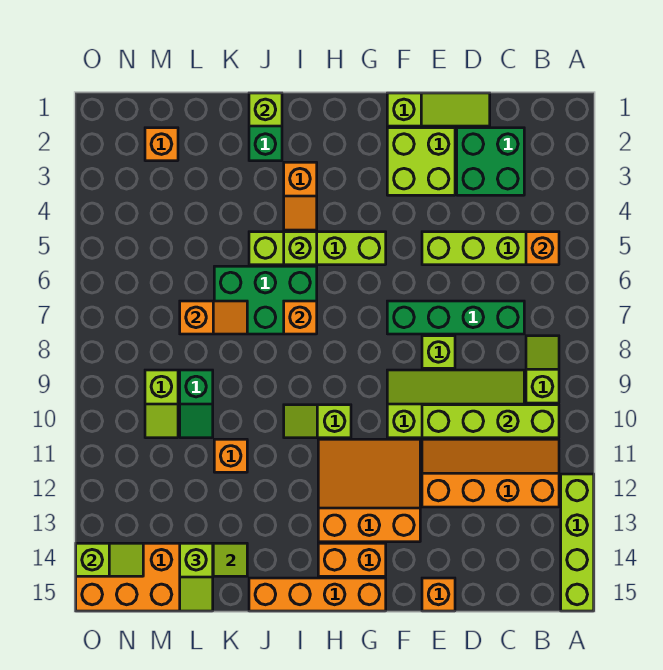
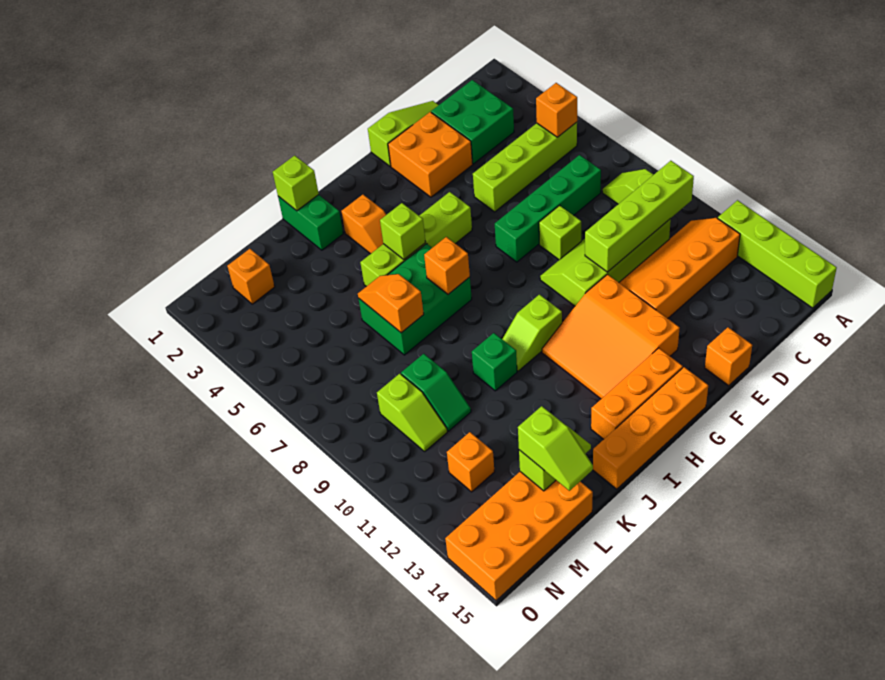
lime 2x2 brick [387,128,455,195] -> orange 2x2 brick [388,112,473,197]
orange 3x3 slope [318,439,420,542] -> orange 3x3 slope turned to [542,274,680,399]
orange 1x2 brick [318,543,386,576] -> orange 1x3 brick [591,348,683,439]
none -> green 1x1 brick [472,333,517,391]
orange 1x2 slope [180,301,247,334] -> orange 1x2 slope turned to [358,274,424,333]
orange 1x1 brick [214,439,247,472] -> orange 1x1 brick moved to [447,432,495,492]
lime 1x2 slope [76,543,143,576] -> none

